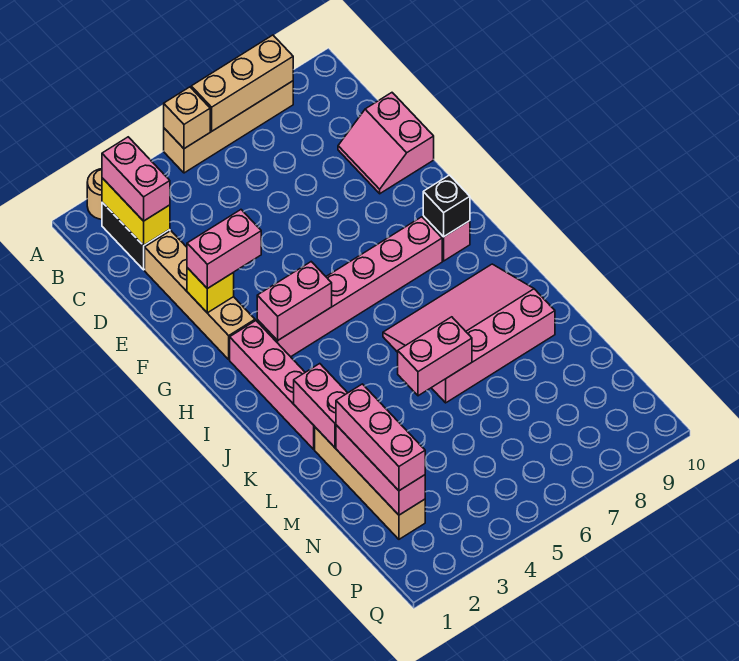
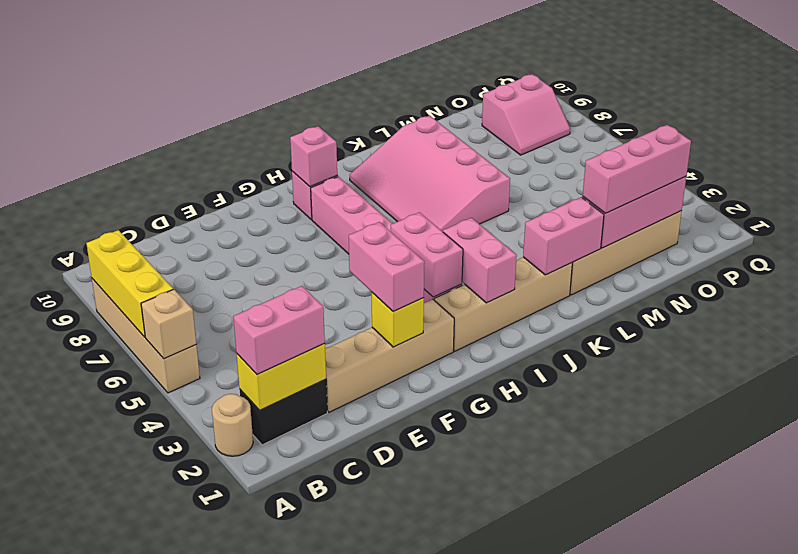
tan 1x3 brick [191,35,293,131] -> yellow 1x3 brick [86,230,173,337]
pink 2x2 slope [338,93,434,194] -> pink 2x2 slope moved to [482,74,570,155]
pink 1x4 brick [230,321,315,449] -> tan 1x4 brick [434,257,572,351]
black 1x1 brick [423,175,470,237] -> pink 1x1 brick [290,126,337,187]
pink 1x2 brick [398,317,472,396] -> pink 1x2 brick moved to [443,218,517,303]

